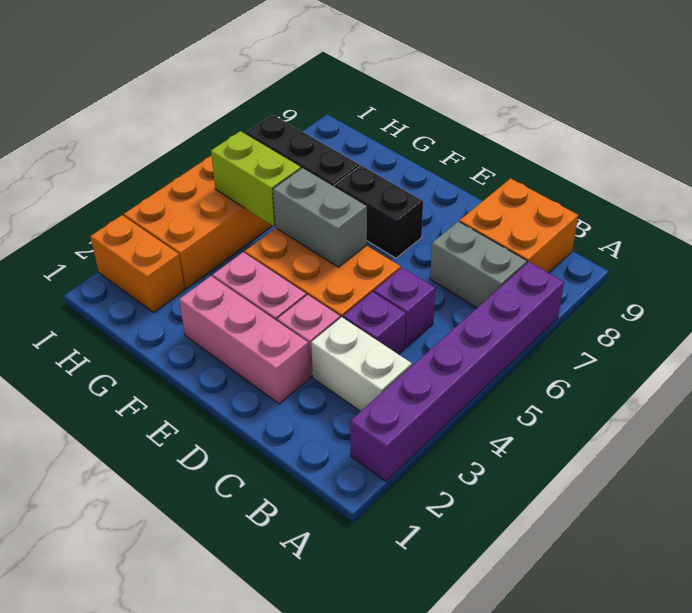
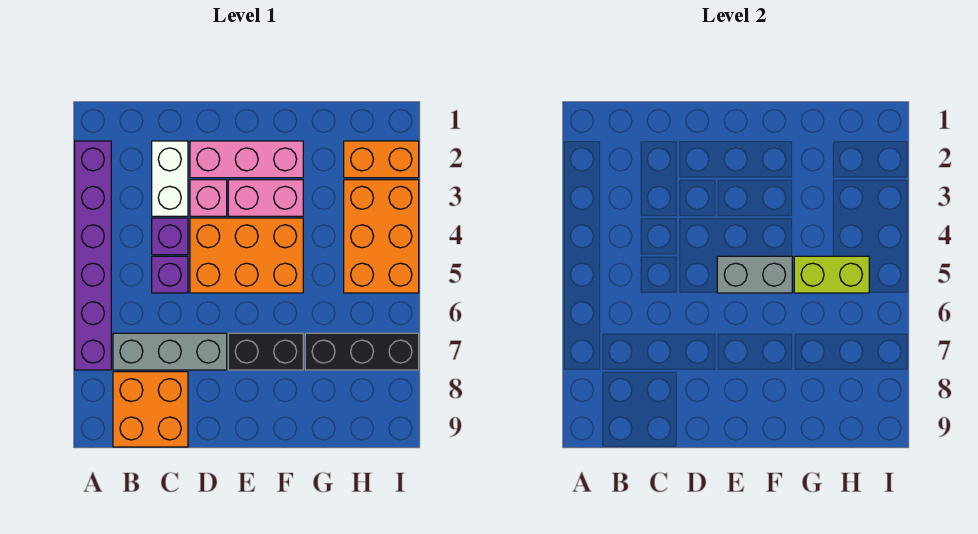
white 1x2 brick [311,317,412,411] -> white 1x2 brick turned to [152,141,188,216]
grey 1x2 brick [430,221,527,308] -> grey 1x3 brick [113,333,227,370]

